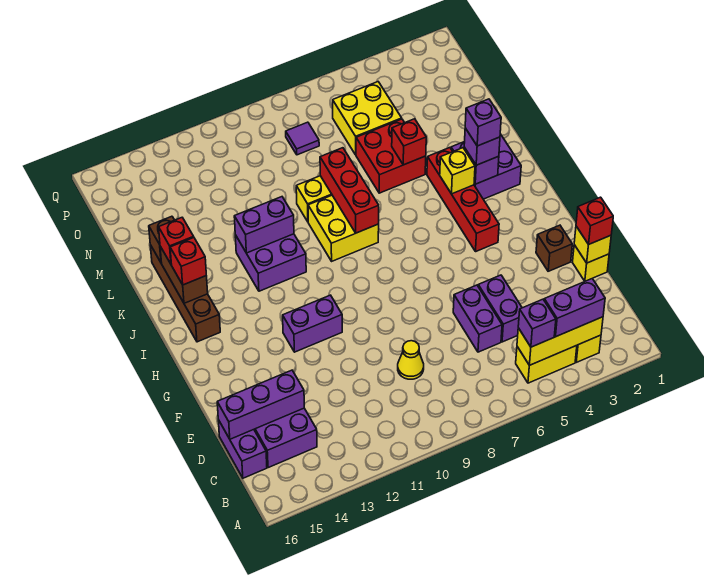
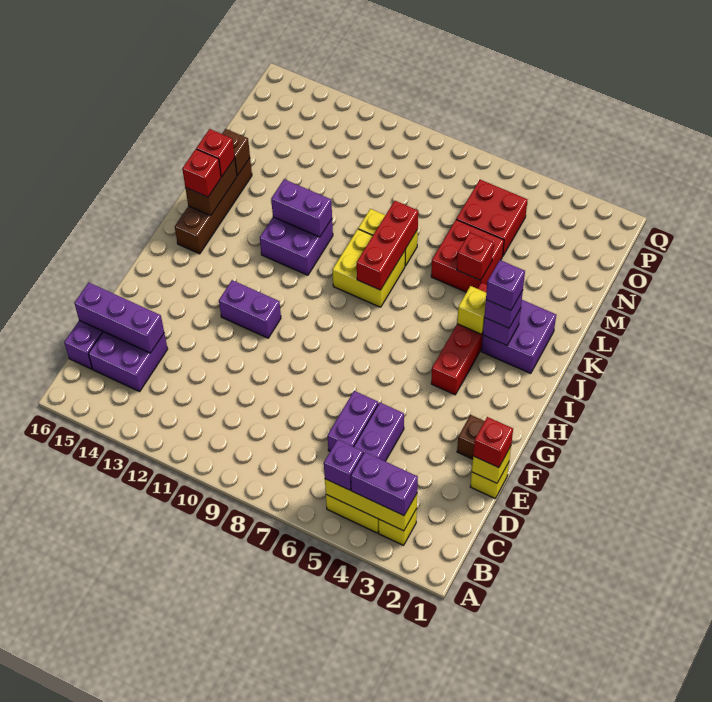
yellow 1x1 cone [398,341,424,379] -> none
yellow 2x2 brick [333,82,402,155] -> red 2x2 brick [456,180,527,256]
purple 1x1 tile [286,122,319,155] -> none

